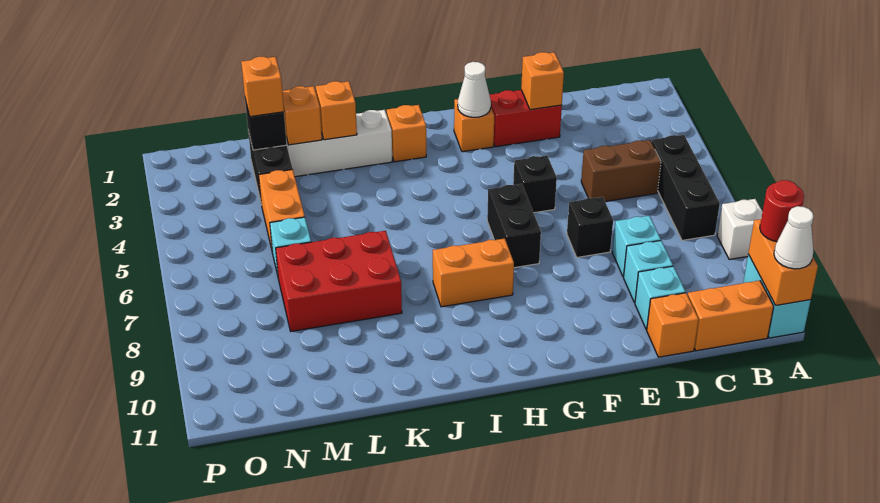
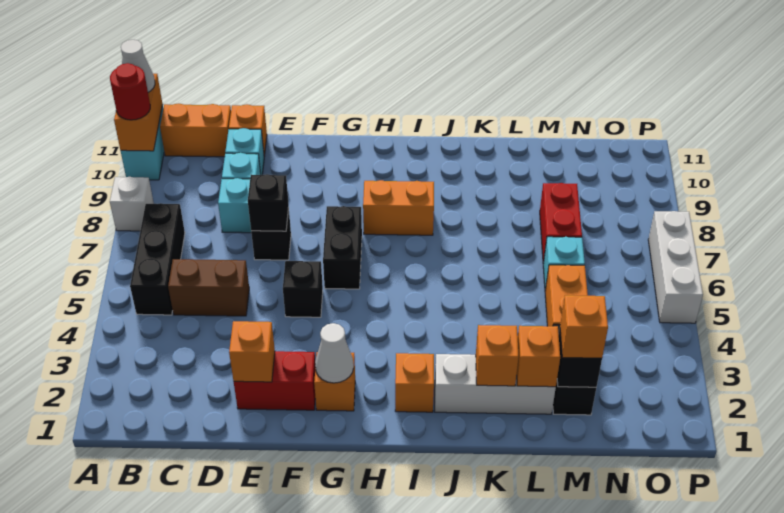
none -> black 1x1 brick [248,174,289,231]
red 2x3 brick [276,231,402,331] -> red 1x2 brick [540,183,582,263]
none -> white 1x3 brick [648,211,703,323]

